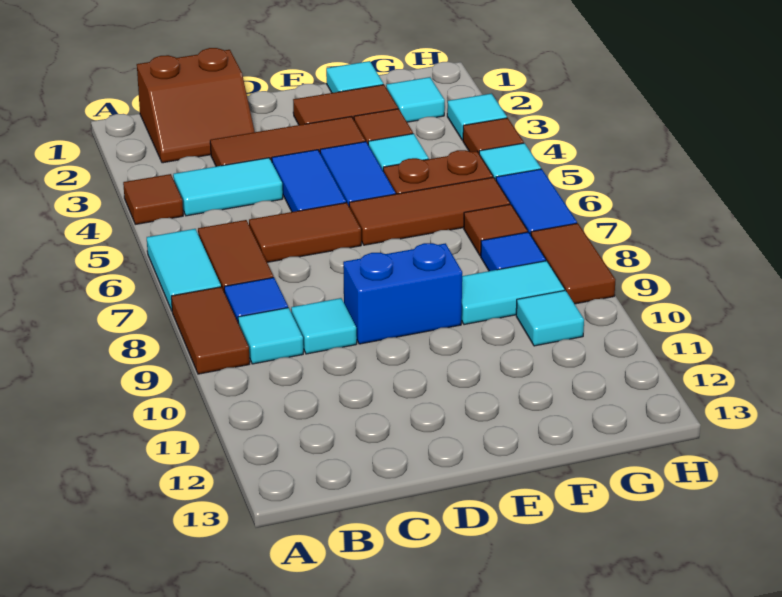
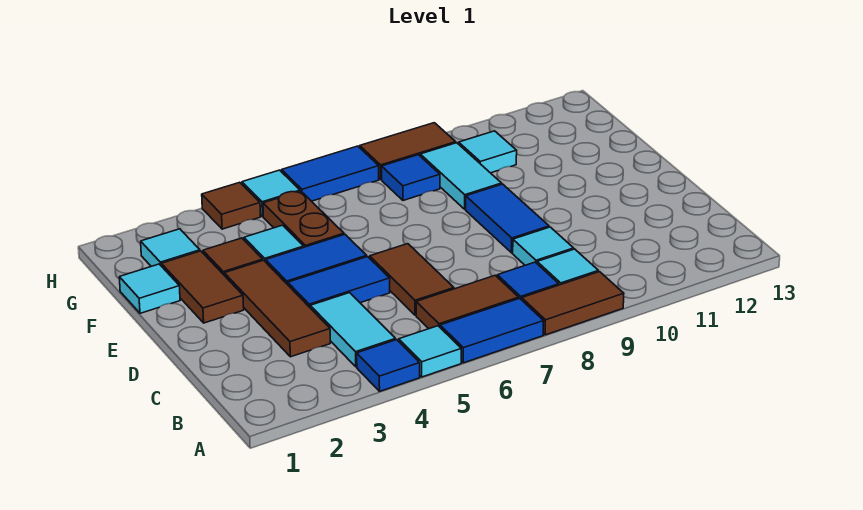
brown 1x1 tile [123,174,183,224] -> blue 1x1 tile [357,340,420,391]
cyan 1x2 tile [147,229,221,311] -> blue 1x2 tile [440,298,544,363]
brown 2x2 slope [137,48,255,163] -> none
blue 1x2 brick [343,243,462,344] -> blue 1x2 tile [466,184,549,253]
brown 1x3 tile [349,177,510,245] -> none
brown 1x1 tile [464,204,528,256] -> none
cyan 1x1 tile [447,94,507,140] -> cyan 1x1 tile moved to [399,326,461,377]

